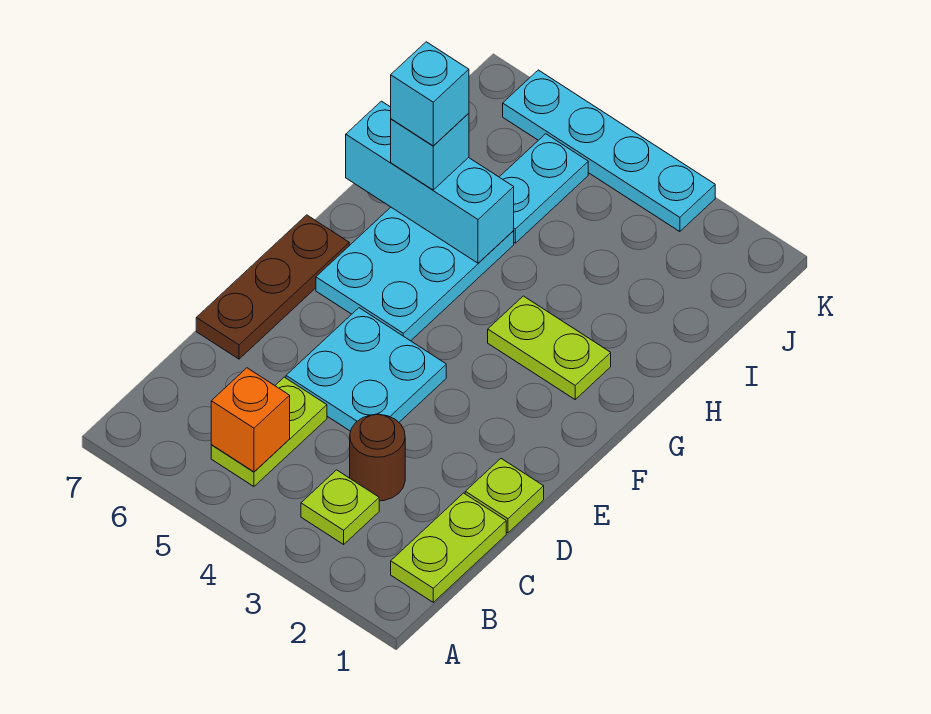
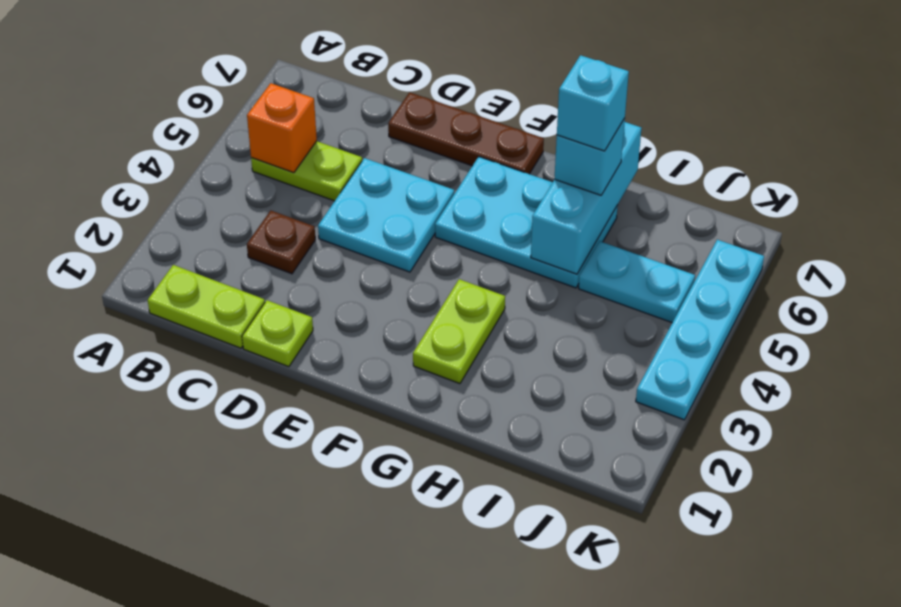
lime 1x1 plate [301,470,379,544] -> none
brown 1x1 round brick [350,414,405,501] -> brown 1x1 plate [247,211,315,274]

